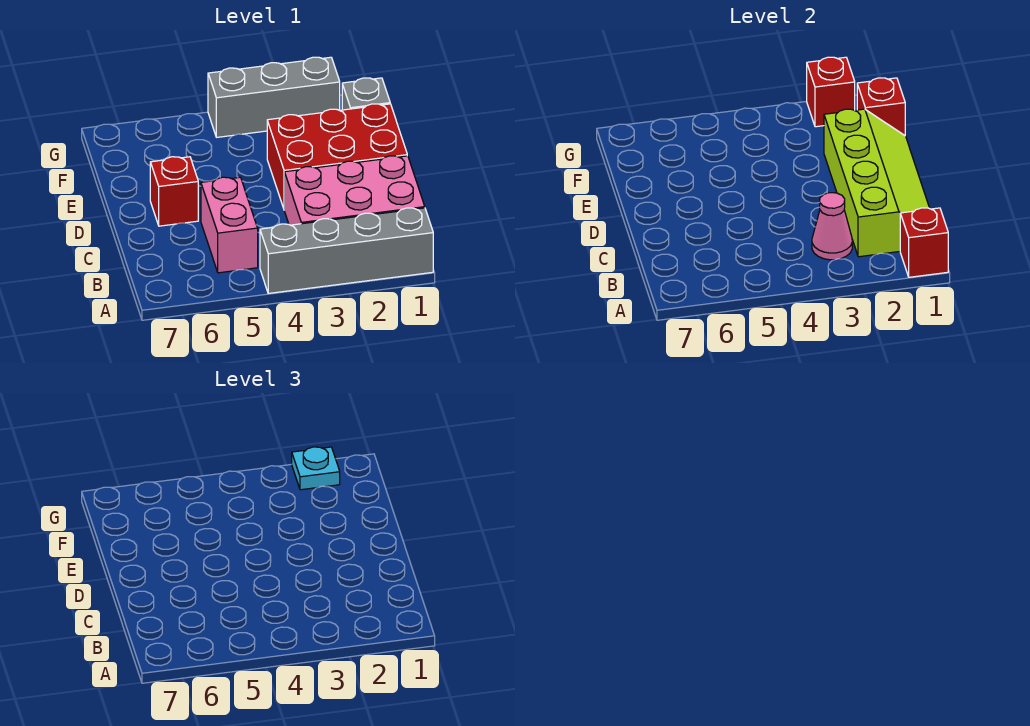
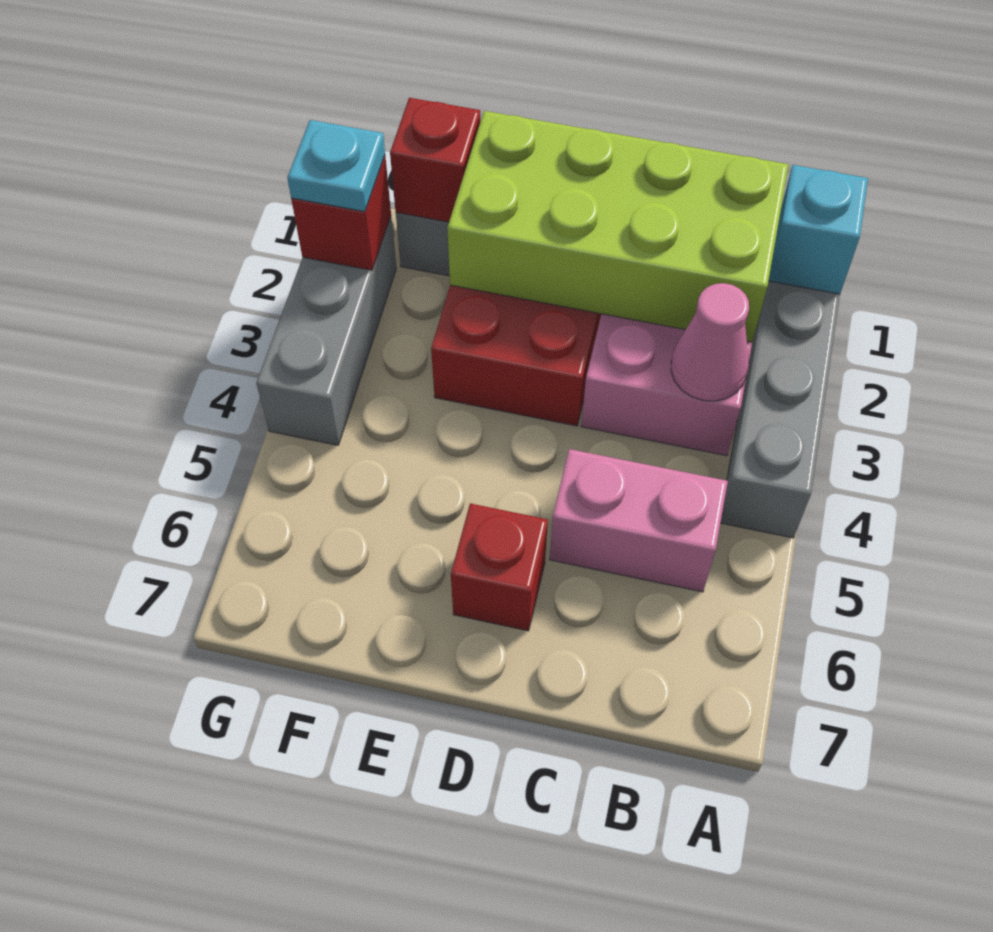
red 1x1 brick [900,208,948,277] -> cyan 1x1 brick [768,165,868,294]
lime 2x4 slope [824,109,929,257] -> lime 2x4 brick [447,111,789,342]

